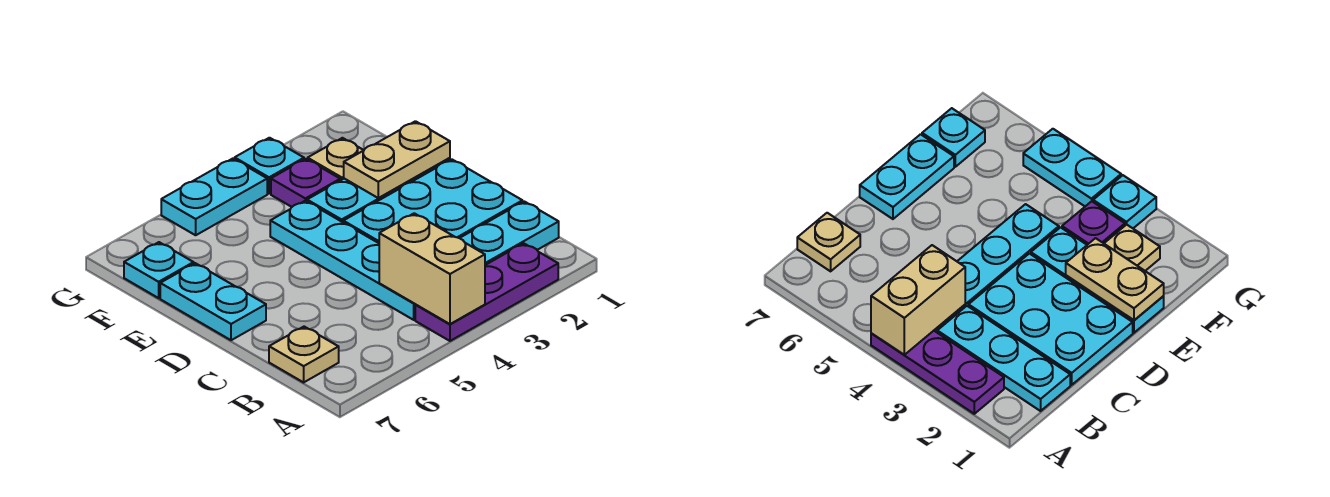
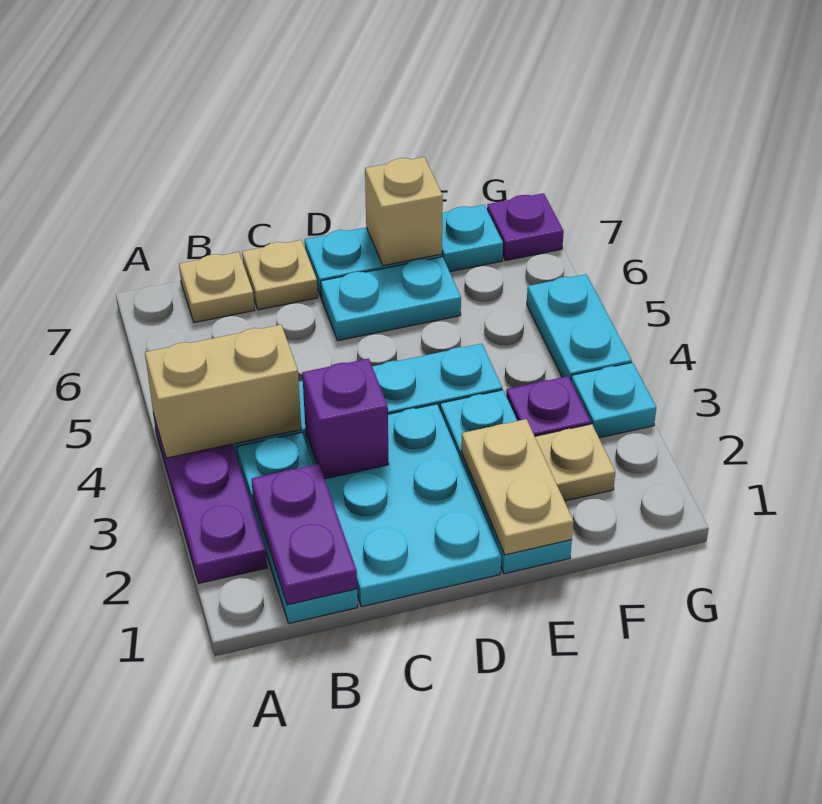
none -> purple 1x2 plate [251,464,357,605]
none -> purple 1x1 brick [302,359,389,479]
none -> tan 1x1 plate [242,240,318,310]
none -> cyan 1x2 plate [321,257,461,341]
none -> tan 1x1 brick [365,157,443,266]
none -> purple 1x1 plate [487,193,564,261]

